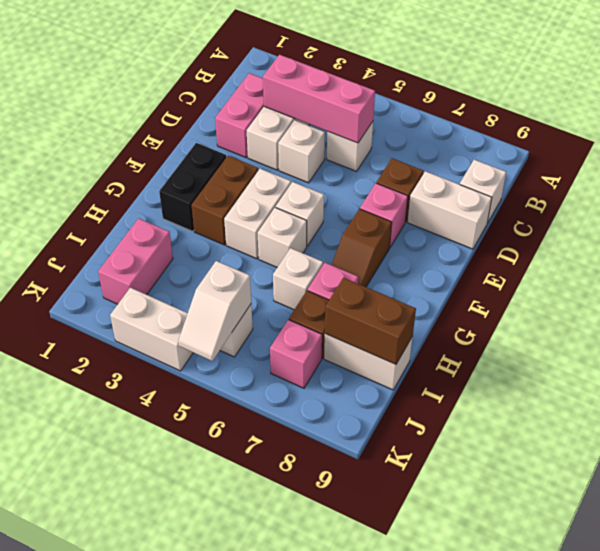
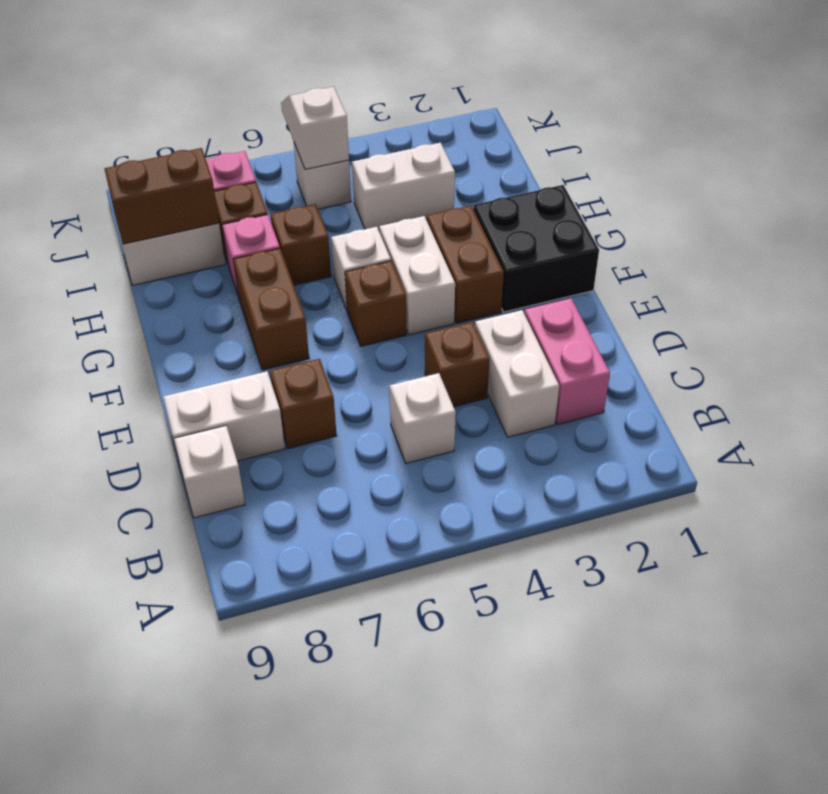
pink 1x3 brick [263,55,375,143] -> none
white 1x1 brick [278,120,325,183] -> brown 1x1 brick [425,322,489,407]
pink 1x1 brick [360,183,408,247] -> none
black 1x2 brick [159,143,226,231] -> black 2x2 brick [473,185,599,312]
white 1x1 brick [276,182,324,246] -> brown 1x1 brick [345,261,406,346]
brown 1x2 slope [332,209,392,287] -> brown 1x2 brick [233,248,309,370]
white 1x1 brick [273,248,323,310] -> brown 1x1 brick [270,204,331,285]
pink 1x2 brick [98,218,173,304] -> none
white 1x2 brick [110,288,193,371] -> white 1x2 brick moved to [352,143,455,230]

